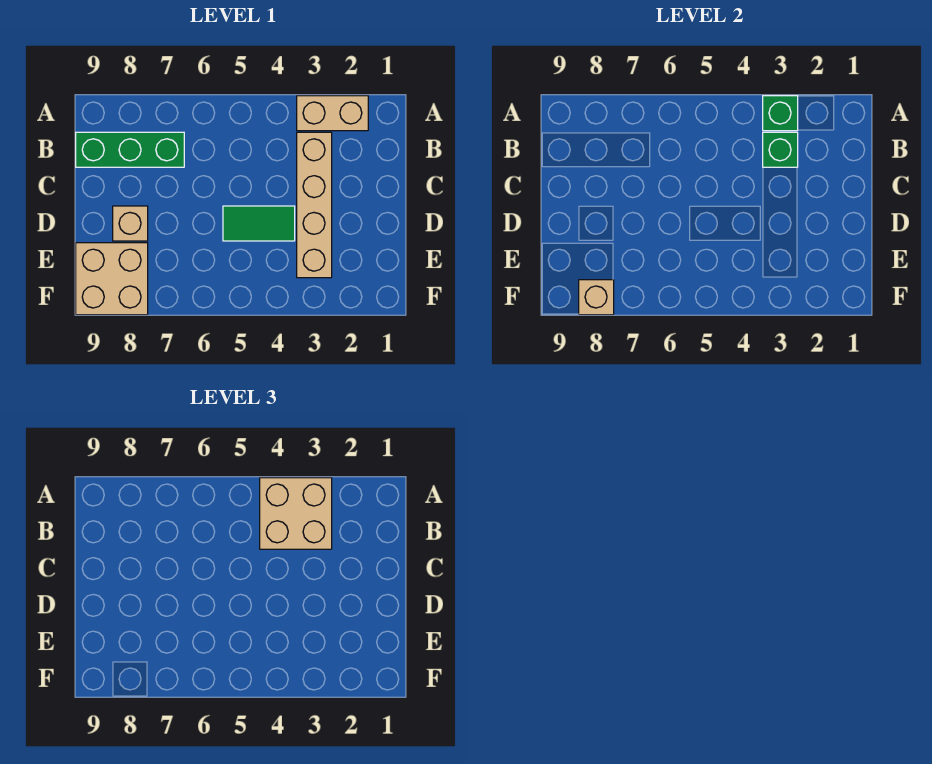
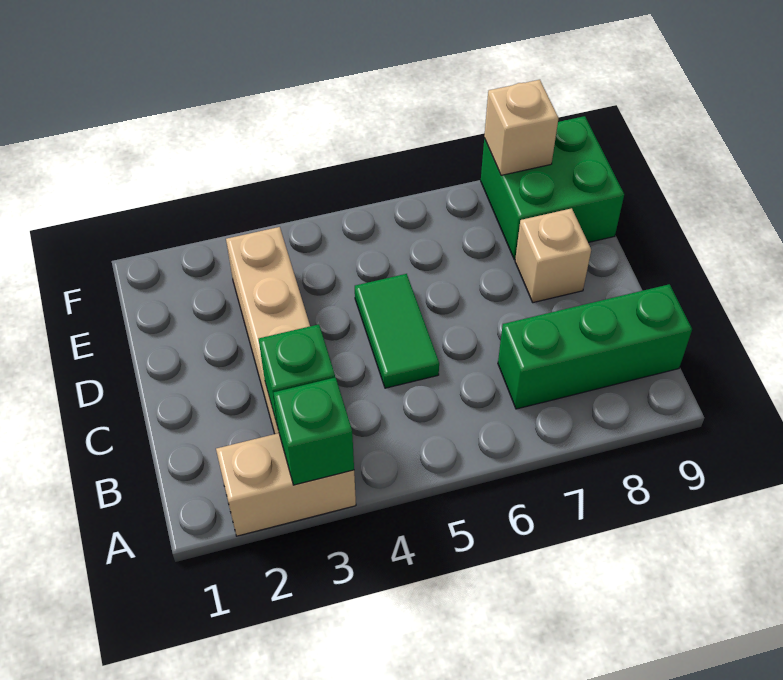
tan 2x2 brick [260,478,332,549] -> none
green 1x2 tile [223,206,295,241] -> green 1x2 tile turned to [355,274,439,388]
tan 2x2 brick [76,243,148,315] -> green 2x2 brick [481,116,624,260]

